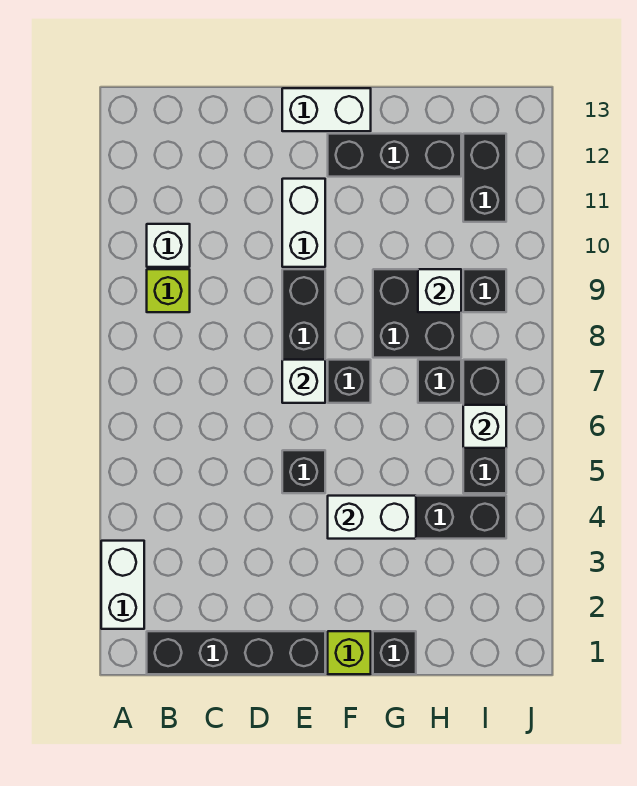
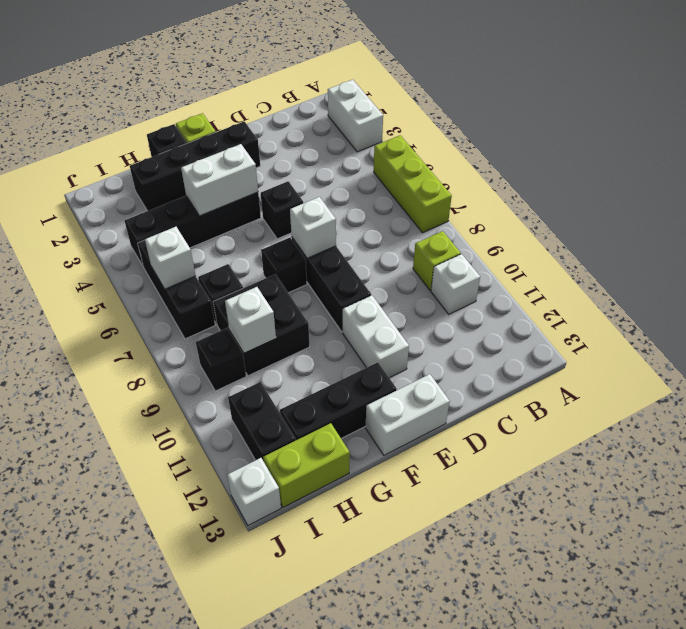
none -> lime 1x3 brick [374,135,452,233]
black 1x4 brick [147,631,325,674] -> black 1x4 brick moved to [130,121,260,211]
none -> lime 1x2 brick [263,423,350,507]
none -> white 1x1 brick [227,458,281,525]

